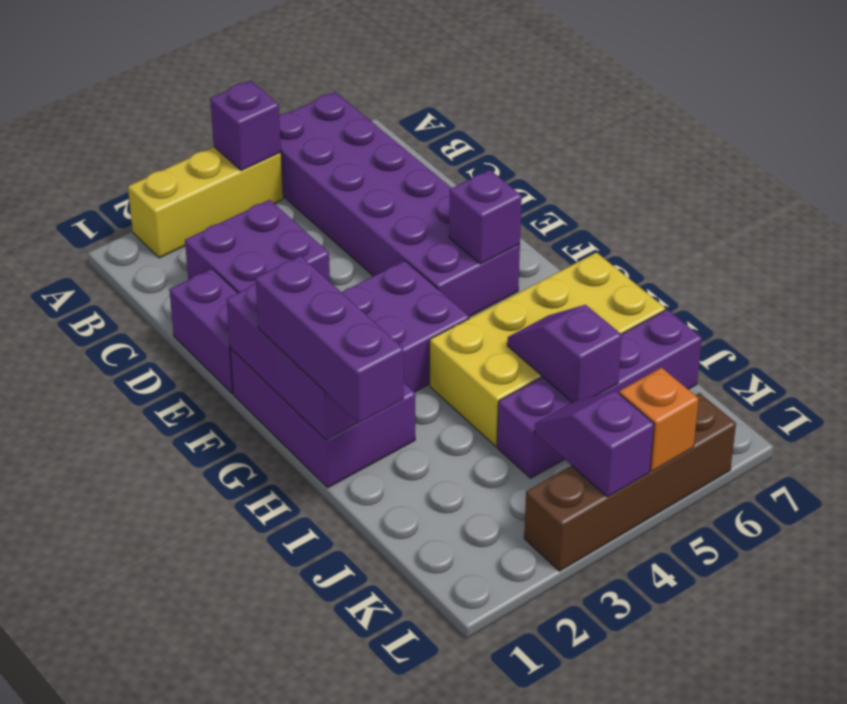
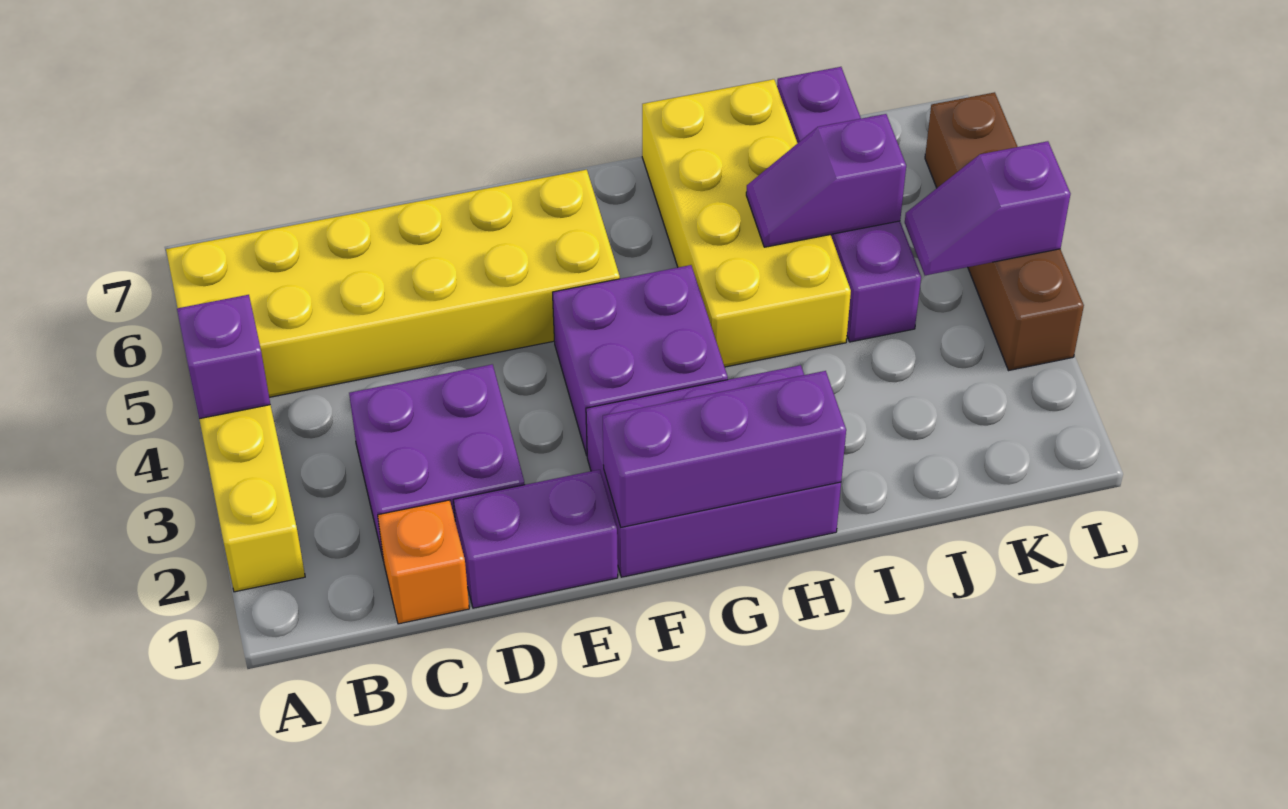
purple 2x6 brick [279,92,520,317] -> yellow 2x6 brick [166,170,620,397]
purple 1x1 brick [449,170,522,264] -> none
purple 1x3 brick [255,256,404,423] -> none
orange 1x1 brick [619,368,699,471] -> orange 1x1 brick moved to [378,500,469,624]

